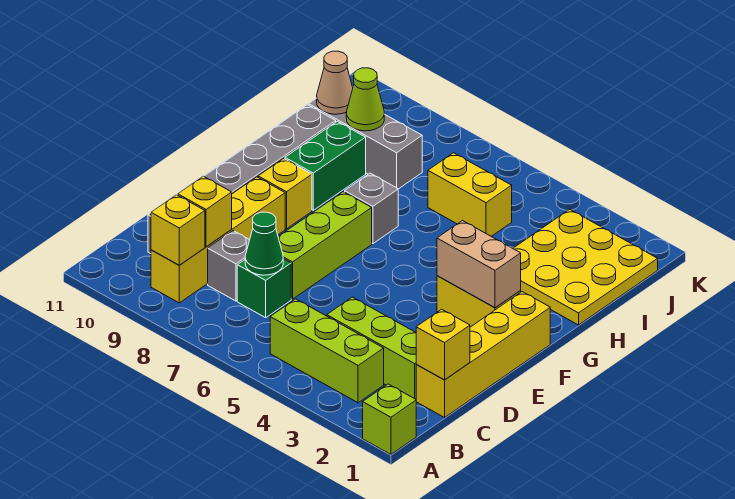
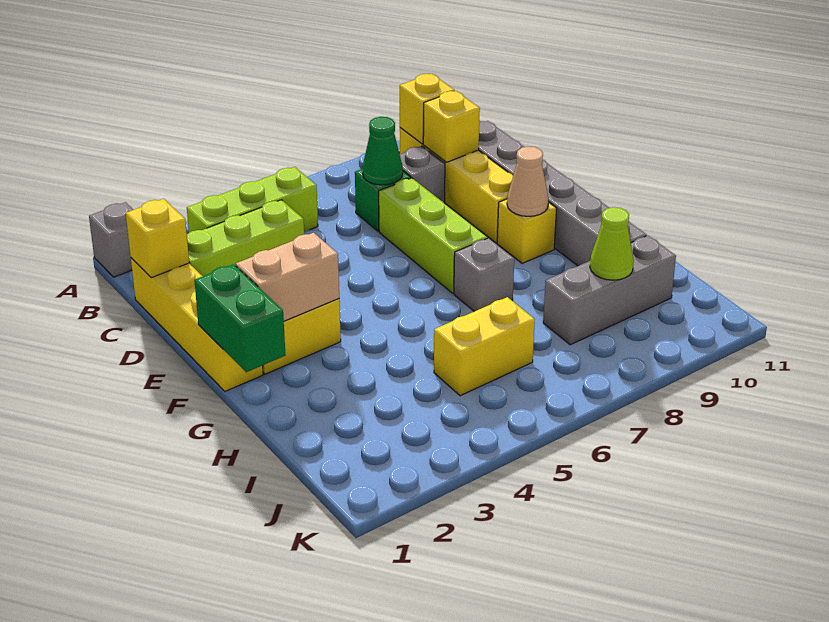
lime 1x1 brick [363,384,416,454] -> grey 1x1 brick [89,202,133,277]
green 1x2 brick [285,121,366,210] -> green 1x2 brick moved to [194,264,285,372]
yellow 3x3 plate [513,209,658,325] -> none
tan 1x1 cone [317,51,353,114] -> tan 1x1 cone moved to [507,147,549,216]

